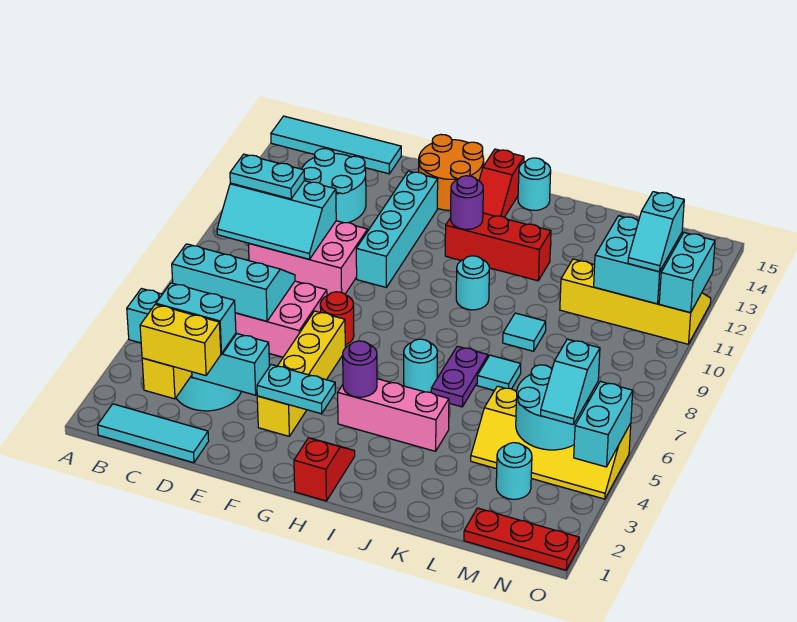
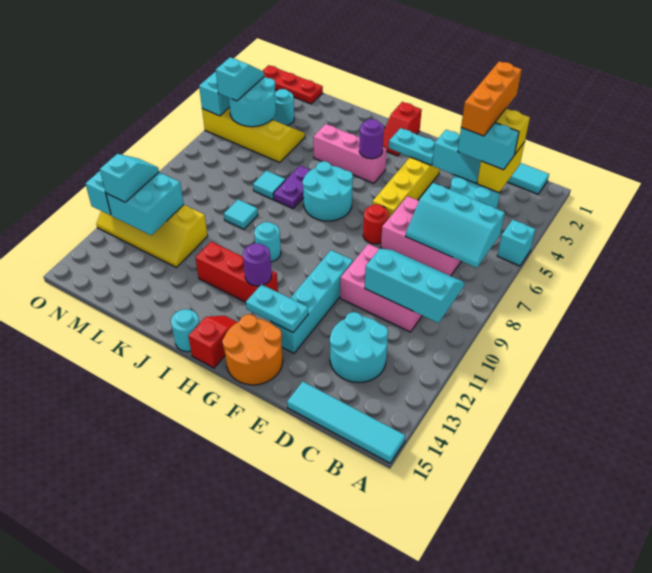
cyan 1x2 plate [230,154,304,199] -> cyan 1x2 plate moved to [246,284,308,332]
none -> orange 1x3 brick [461,61,522,136]
cyan 1x1 round brick [404,339,437,392] -> cyan 2x2 round brick [303,161,353,221]

